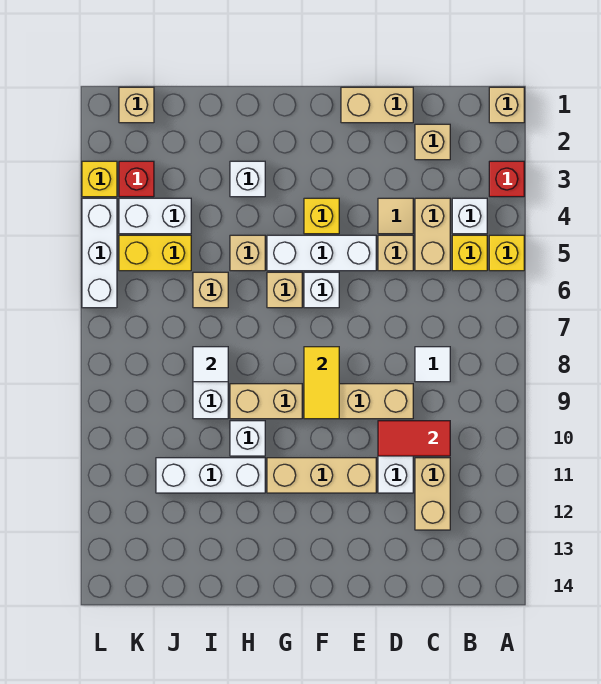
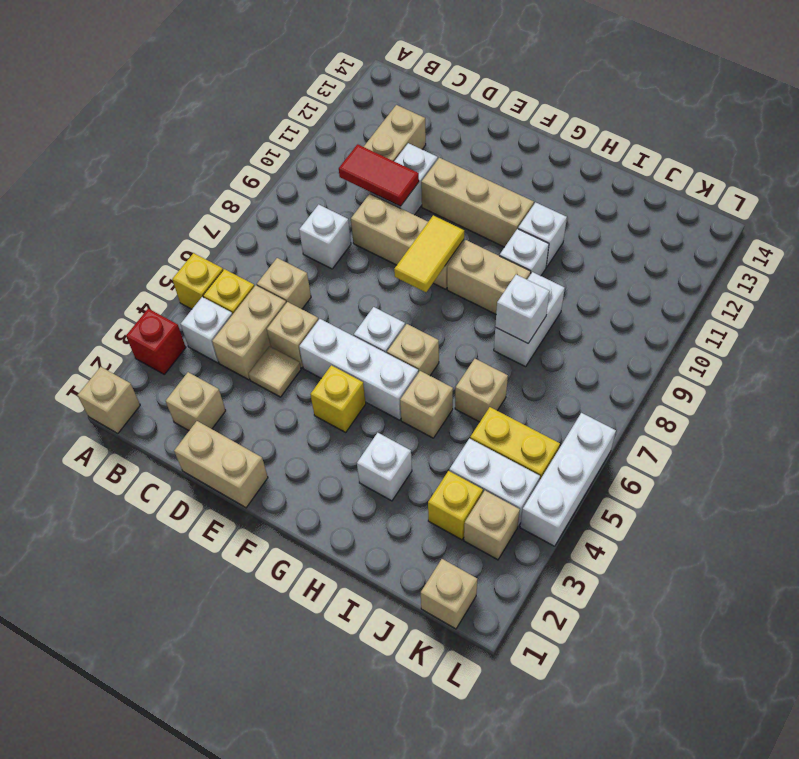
none -> tan 1x1 brick [257,258,311,309]
white 1x1 tile [415,347,450,382] -> white 1x1 brick [299,205,351,269]
white 1x3 brick [156,458,265,493] -> white 1x1 brick [518,202,567,267]
white 1x1 tile [193,347,228,382] -> white 1x1 brick [495,275,550,343]
red 1x1 brick [119,161,154,197] -> tan 1x1 brick [464,491,520,560]
yellow 1x1 brick [82,161,117,197] -> yellow 1x1 brick moved to [428,471,483,540]

